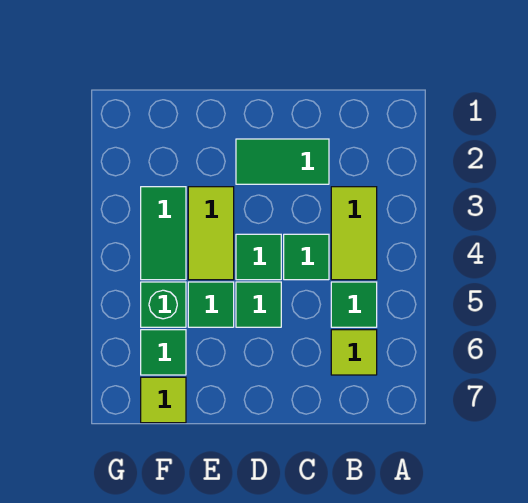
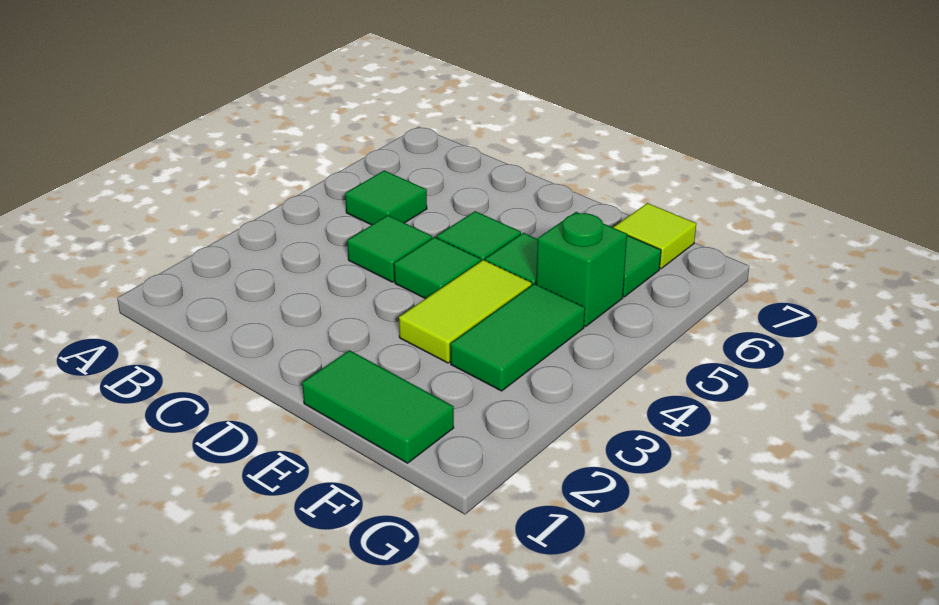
lime 1x2 tile [331,187,377,280] -> none
lime 1x1 tile [331,330,377,375] -> none
green 1x2 tile [236,139,329,184] -> green 1x2 tile moved to [302,350,454,463]

